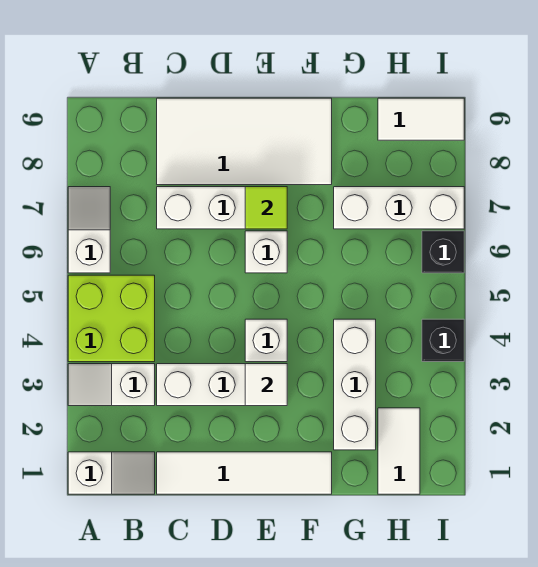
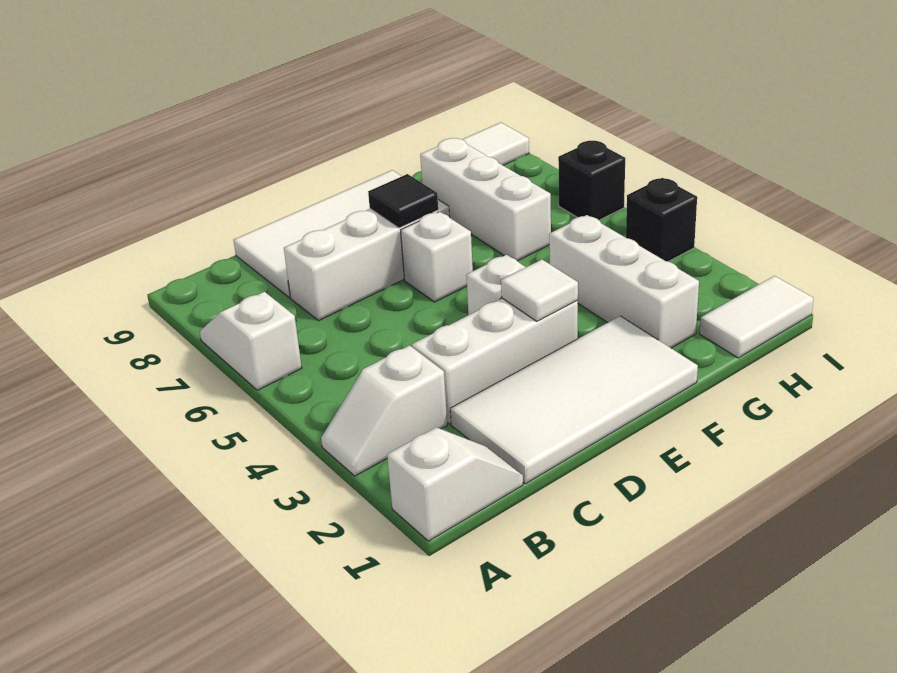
lime 2x2 brick [68,275,155,362] -> none
white 1x4 tile [157,452,332,494] -> white 2x4 tile [450,316,698,484]
lime 1x1 tile [245,187,287,229] -> black 1x1 tile [368,174,438,228]
white 1x3 brick [334,187,464,229] -> white 1x3 brick turned to [420,138,551,261]
white 1x2 tile [378,408,420,494] -> white 1x2 tile turned to [700,276,814,358]

